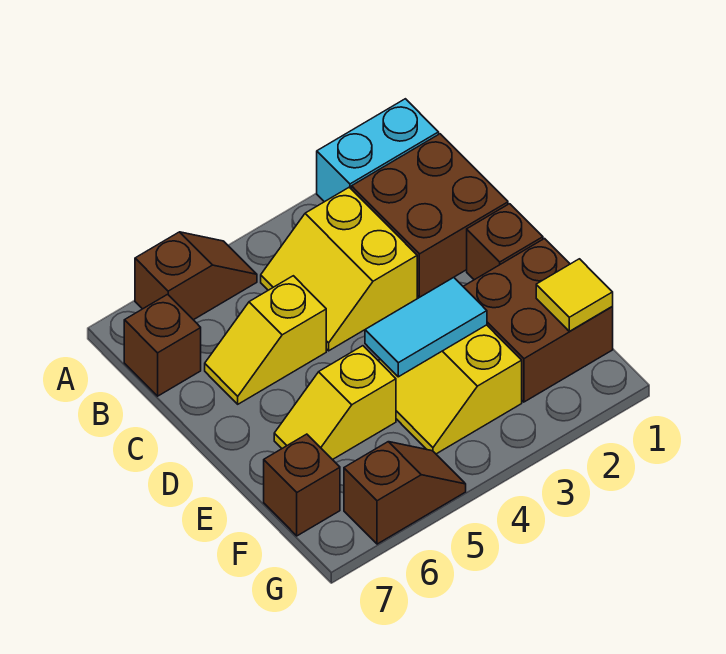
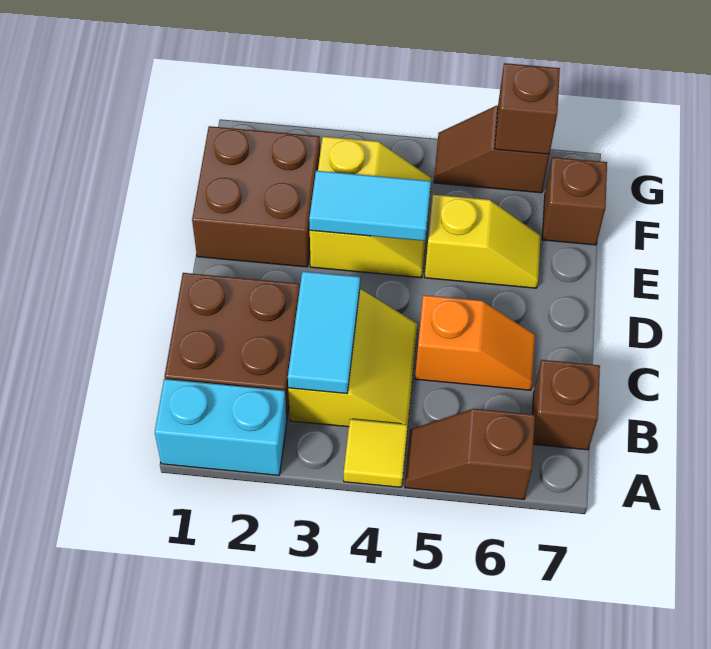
none -> cyan 1x2 tile [288,271,360,394]
yellow 1x2 slope [205,276,326,404] -> orange 1x2 slope [415,295,535,390]
brown 1x1 brick [467,204,543,280] -> brown 1x1 brick moved to [495,63,560,154]
yellow 1x1 tile [536,259,613,332] -> yellow 1x1 tile moved to [344,419,408,487]

